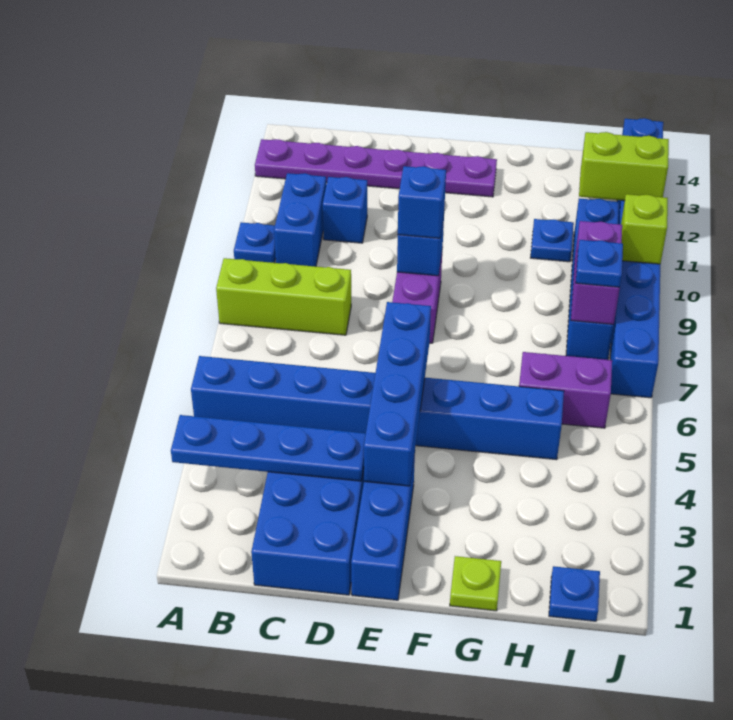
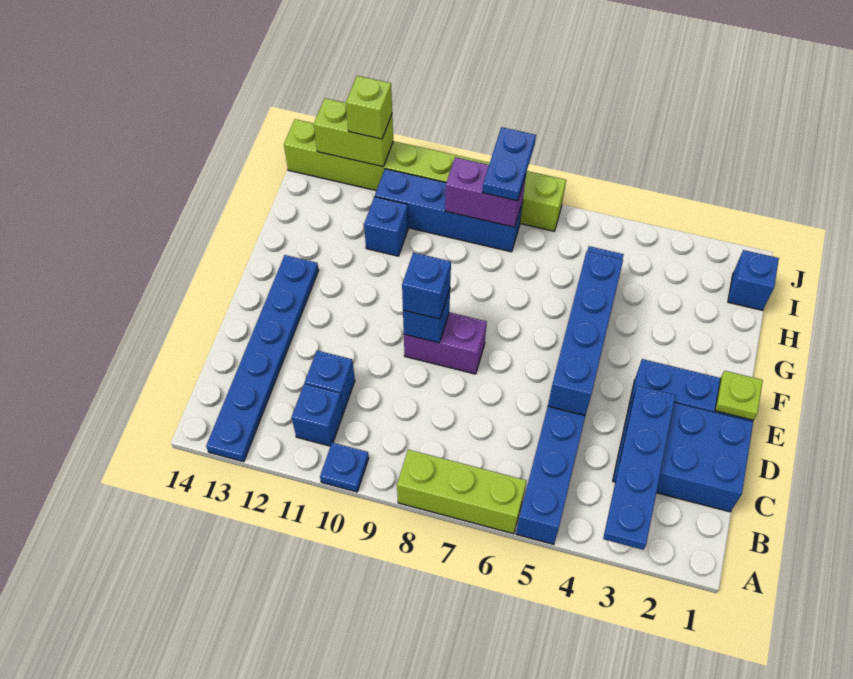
lime 1x3 brick [216,258,351,335] -> lime 1x3 brick turned to [397,450,526,534]
purple 1x6 plate [255,139,497,197] -> blue 1x6 plate [206,255,319,462]
blue 1x2 brick [274,173,326,267] -> blue 1x1 brick [292,384,343,446]
blue 1x4 brick [364,302,431,486] -> blue 1x4 brick turned to [548,251,623,416]
lime 1x1 plate [450,556,501,611] -> lime 1x1 plate moved to [715,371,763,420]
purple 1x2 brick [519,352,612,428] -> none
blue 1x1 plate [531,219,574,262] -> blue 1x1 brick [364,197,408,256]
blue 1x1 plate [549,566,600,621] -> blue 1x1 brick [728,250,779,310]
blue 1x1 plate [576,240,623,288] -> blue 1x2 plate [482,127,536,201]
lime 1x2 brick [579,132,669,201] -> lime 1x2 brick turned to [314,98,393,167]
blue 1x8 brick [610,118,663,398] -> lime 1x8 brick [284,119,566,231]
lime 1x1 brick [621,194,668,264] -> lime 1x1 brick moved to [346,76,392,139]

